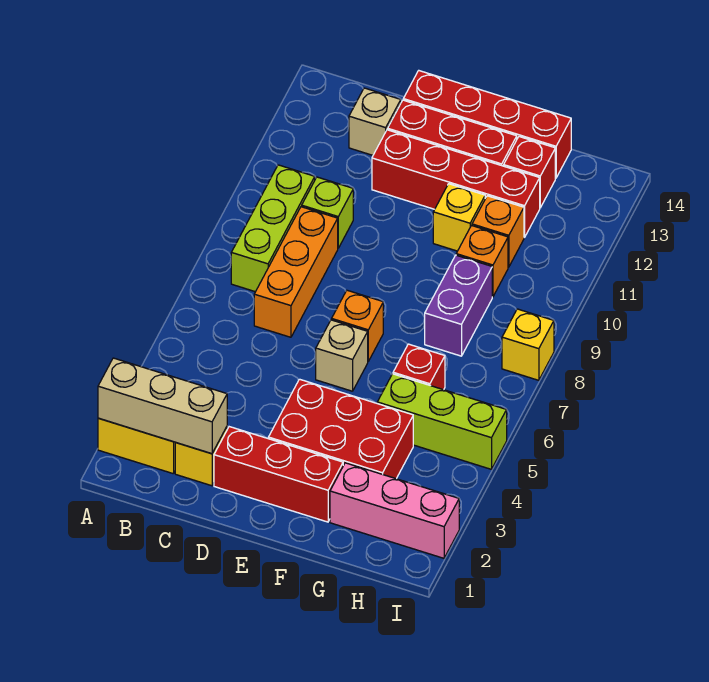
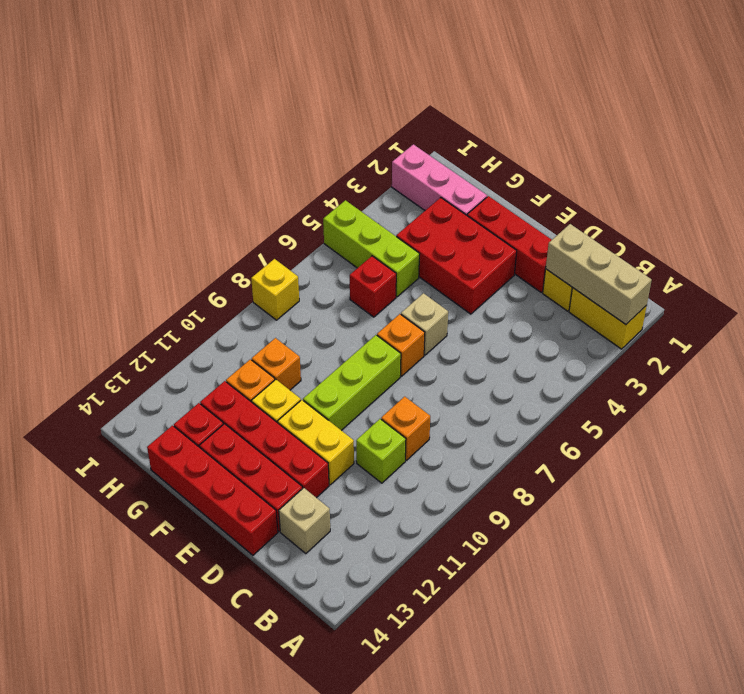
lime 1x3 brick [231,165,315,292] -> lime 1x3 brick moved to [303,335,401,430]
orange 1x3 brick [254,207,338,337] -> orange 1x1 brick [381,396,430,460]
none -> yellow 1x2 brick [278,400,354,485]
purple 1x2 brick [425,255,492,356] -> none

